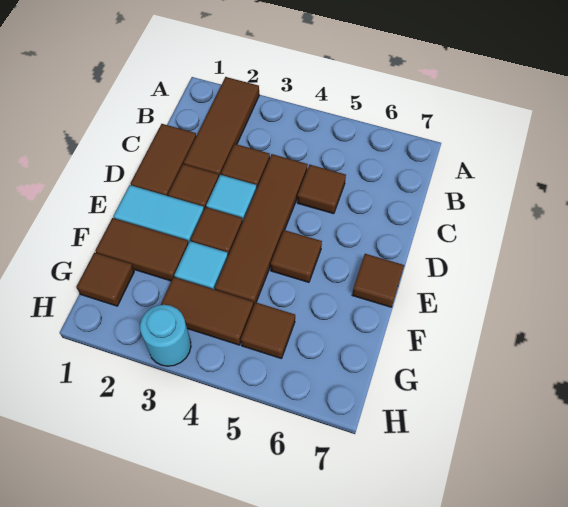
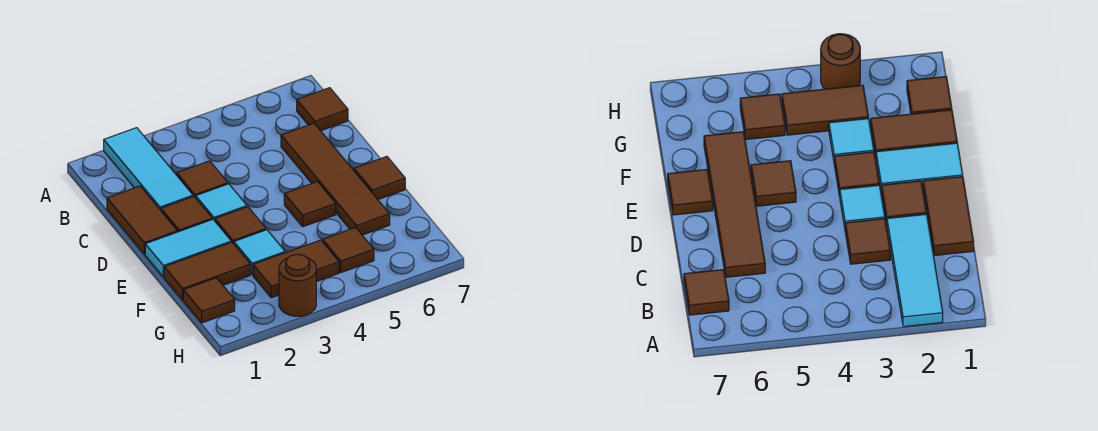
brown 1x3 tile [184,77,259,176] -> cyan 1x3 tile [104,128,193,210]
brown 1x4 tile [215,154,308,304] -> brown 1x4 tile moved to [281,123,390,235]
brown 1x1 tile [297,165,346,214] -> brown 1x1 tile moved to [297,88,348,131]
cyan 1x1 round brick [140,305,191,366] -> brown 1x1 round brick [279,254,316,316]

